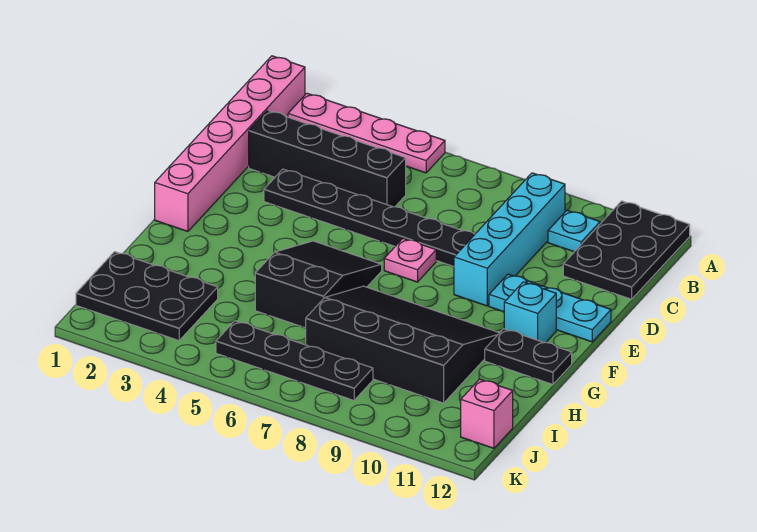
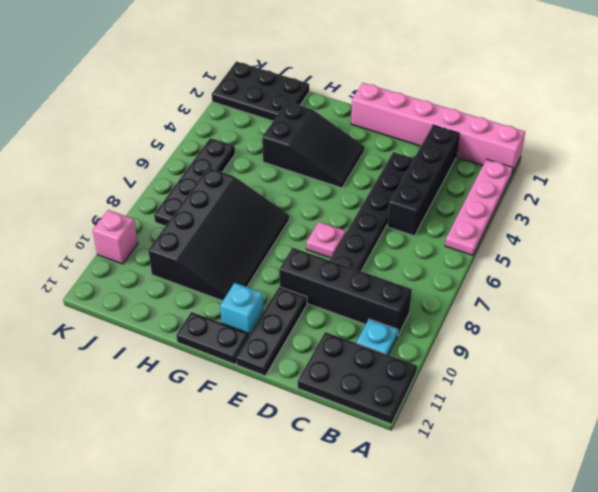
cyan 1x4 brick [454,173,565,306] -> black 1x4 brick [279,248,412,336]
cyan 1x3 plate [489,274,611,342] -> black 1x3 plate [236,287,307,376]
black 2x3 slope [255,241,382,328] -> black 2x3 slope moved to [262,102,365,188]
black 1x2 plate [485,329,572,384] -> black 1x2 plate turned to [176,312,249,364]
black 2x3 plate [76,252,218,341] -> black 2x3 plate turned to [212,61,309,121]
pink 1x1 brick [461,379,513,448] -> pink 1x1 brick moved to [93,210,138,264]

